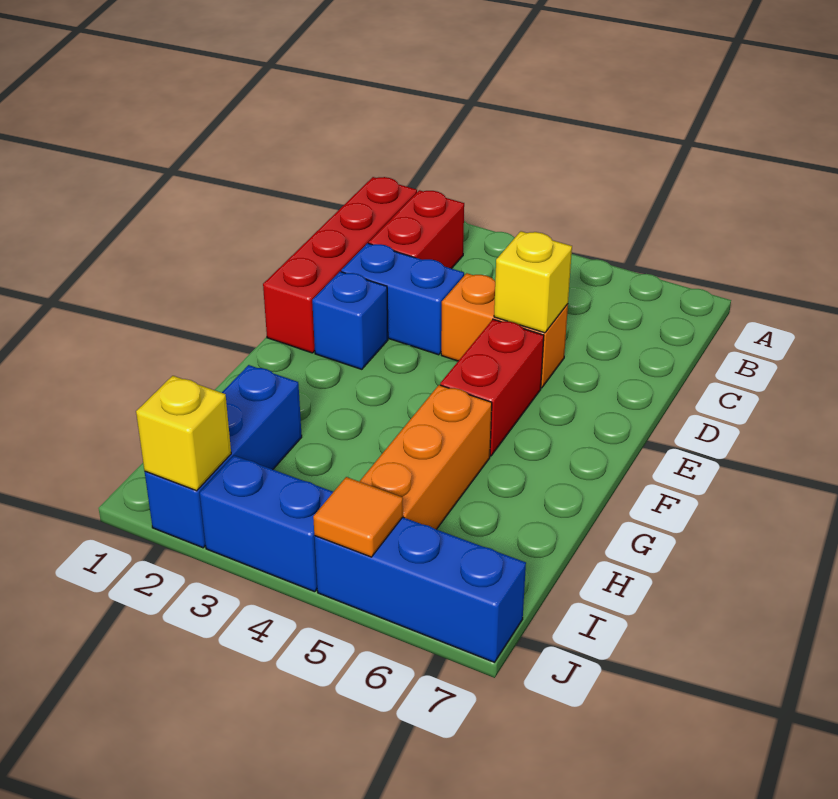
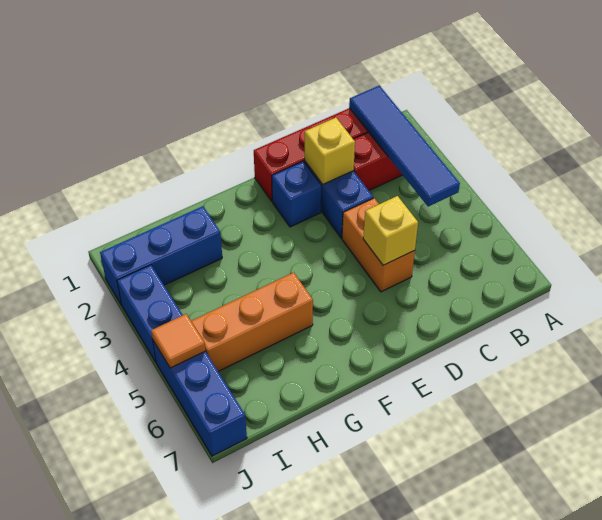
none -> blue 1x4 tile [349,86,460,207]
red 1x2 brick [440,319,544,456] -> none
yellow 1x1 brick [136,376,231,491] -> yellow 1x1 brick moved to [304,118,355,184]

